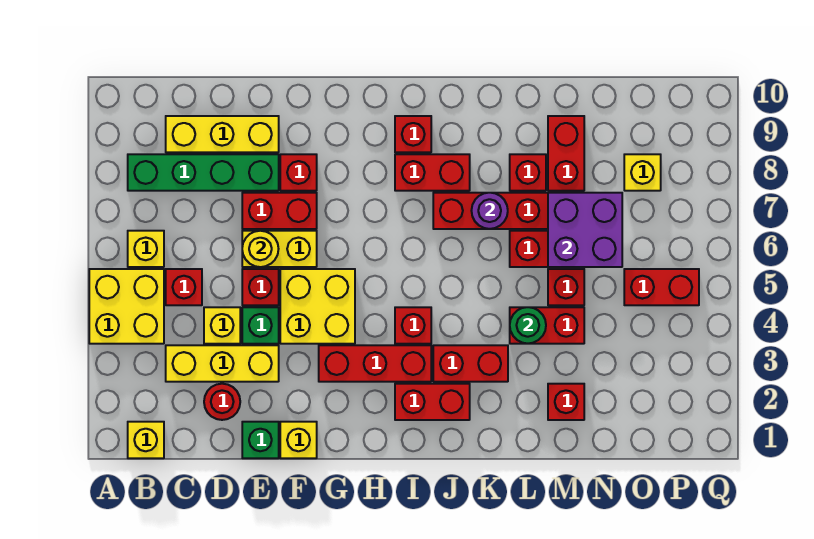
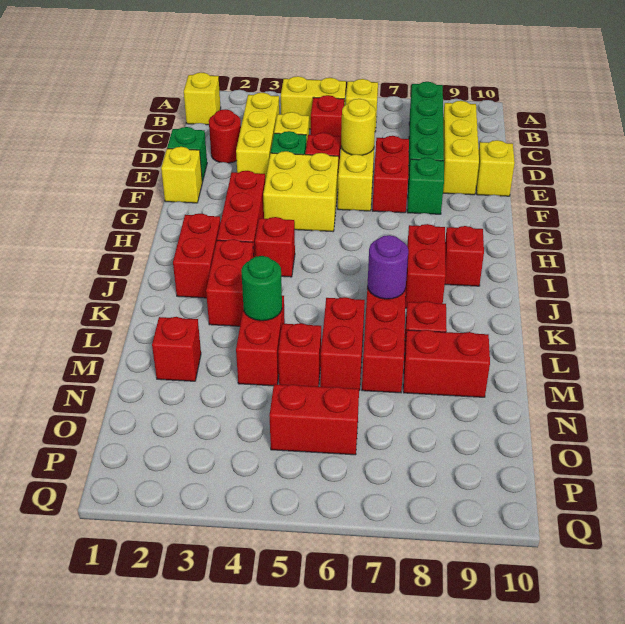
yellow 2x2 brick [89,269,164,344] -> yellow 1x2 brick [281,76,346,129]
red 1x1 brick [280,154,317,191] -> green 1x1 brick [407,158,444,214]
purple 2x2 brick [548,193,622,267] -> none
red 1x2 brick [624,269,699,305] -> red 1x2 brick turned to [269,384,359,455]
yellow 1x1 brick [624,154,661,191] -> yellow 1x1 brick moved to [476,140,515,196]

